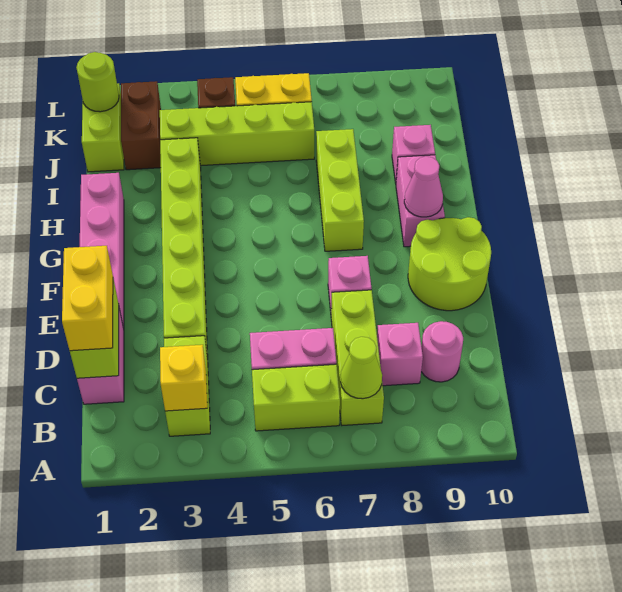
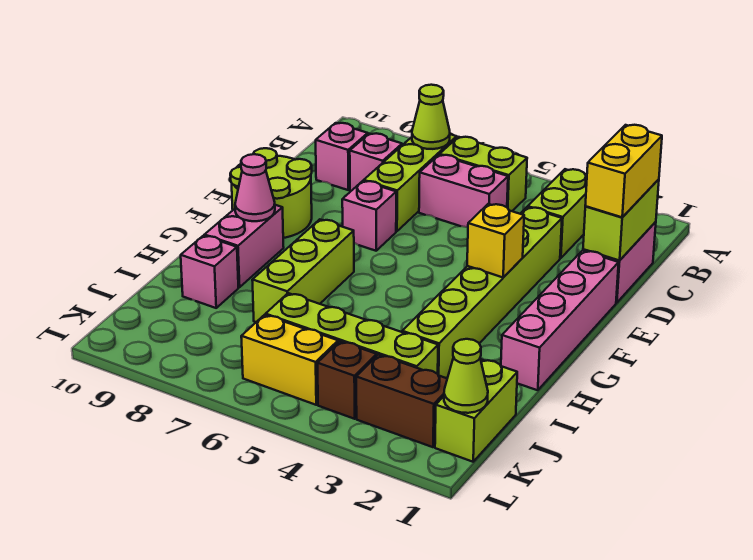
yellow 1x1 brick [160,345,207,411] -> yellow 1x1 brick moved to [467,204,524,277]
pink 1x1 round brick [421,321,463,382] -> pink 1x1 brick [316,123,368,190]
brown 1x2 brick [121,81,161,170] -> brown 1x2 brick turned to [356,355,447,447]
lime 1x1 round brick [76,52,119,112] -> lime 1x1 cone [444,339,488,413]

